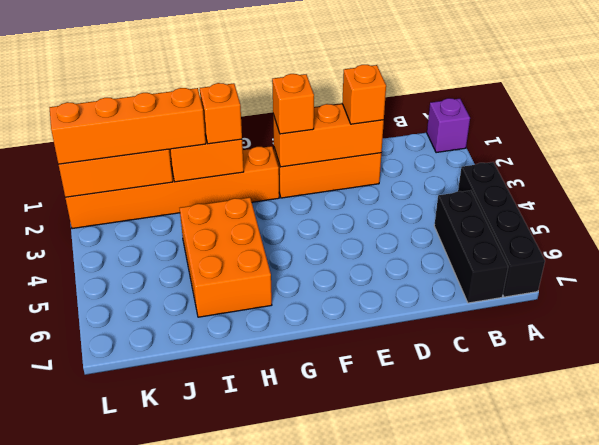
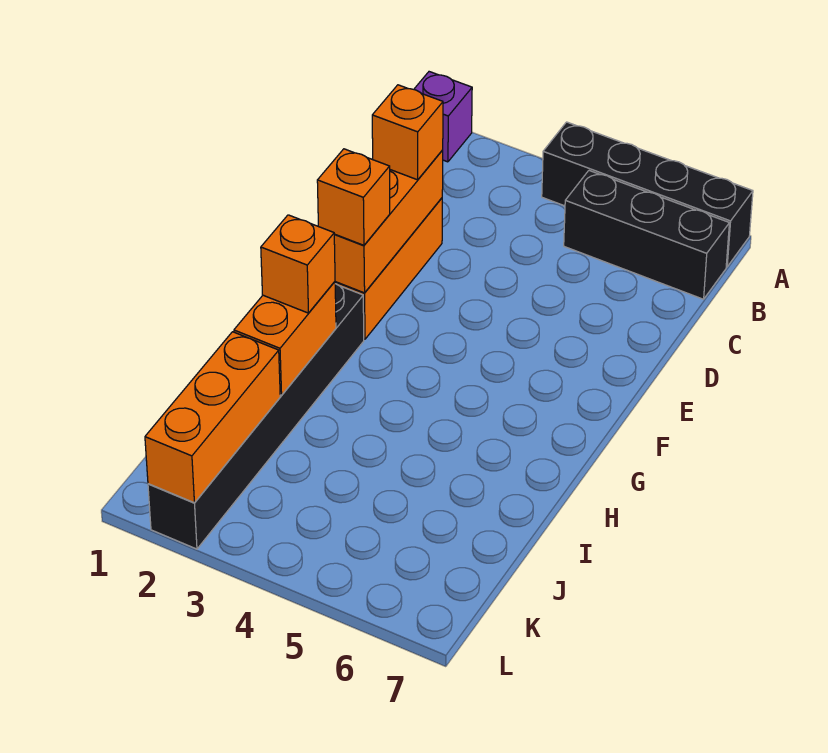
orange 1x6 brick [66,146,279,229] -> black 1x6 brick [148,284,364,549]
orange 2x3 brick [180,197,272,317] -> none
orange 1x4 brick [49,88,206,164] -> none

